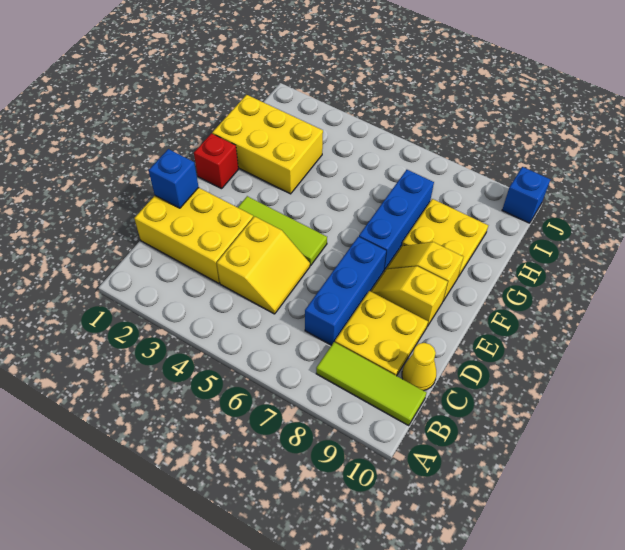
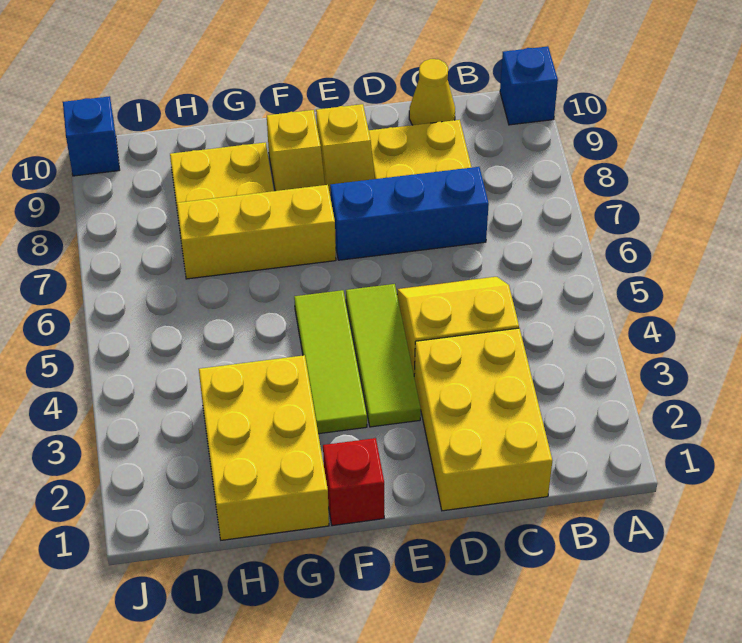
lime 1x3 tile [316,342,426,426] -> lime 1x3 tile moved to [294,290,367,434]
blue 1x1 brick [149,149,199,208] -> blue 1x1 brick moved to [500,46,558,125]
blue 1x3 brick [359,170,434,271] -> yellow 1x3 brick [177,185,336,279]

